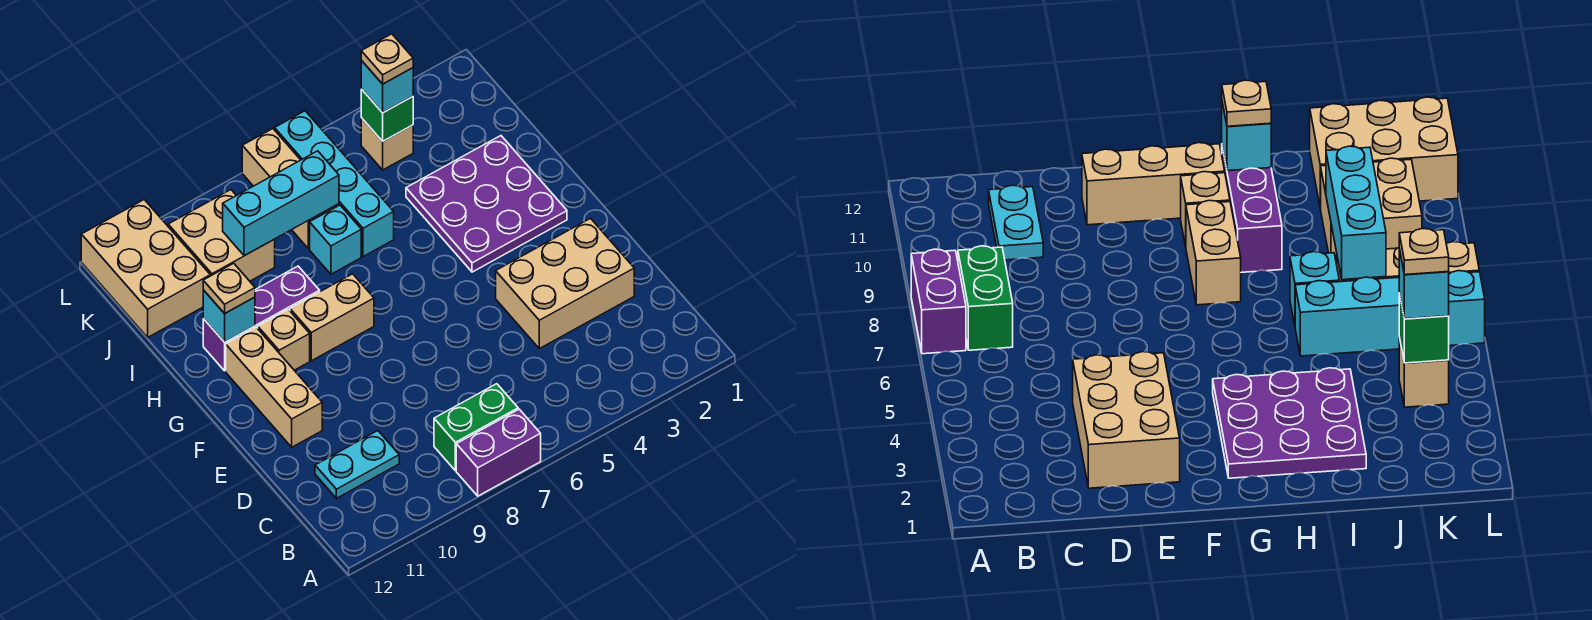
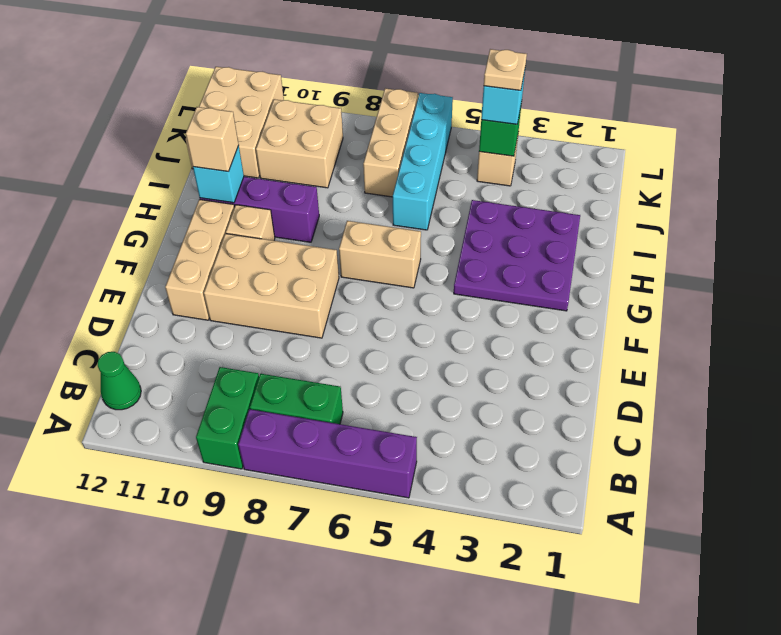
purple 1x2 brick [456,409,541,496] -> purple 1x4 brick [238,409,417,498]
none -> green 1x2 brick [196,367,259,469]
none -> green 1x1 cone [98,352,141,410]
cyan 1x2 plate [315,431,399,498] -> none
tan 2x3 brick [496,218,634,349] -> tan 2x3 brick moved to [204,234,339,338]
tan 1x2 brick [290,274,374,361] -> tan 1x2 brick moved to [339,221,421,288]
tan 1x1 plate [203,263,255,314] -> tan 1x1 brick [186,107,239,172]
cyan 1x1 brick [310,205,361,274] -> none
cyan 1x3 brick [223,151,339,256] -> none

